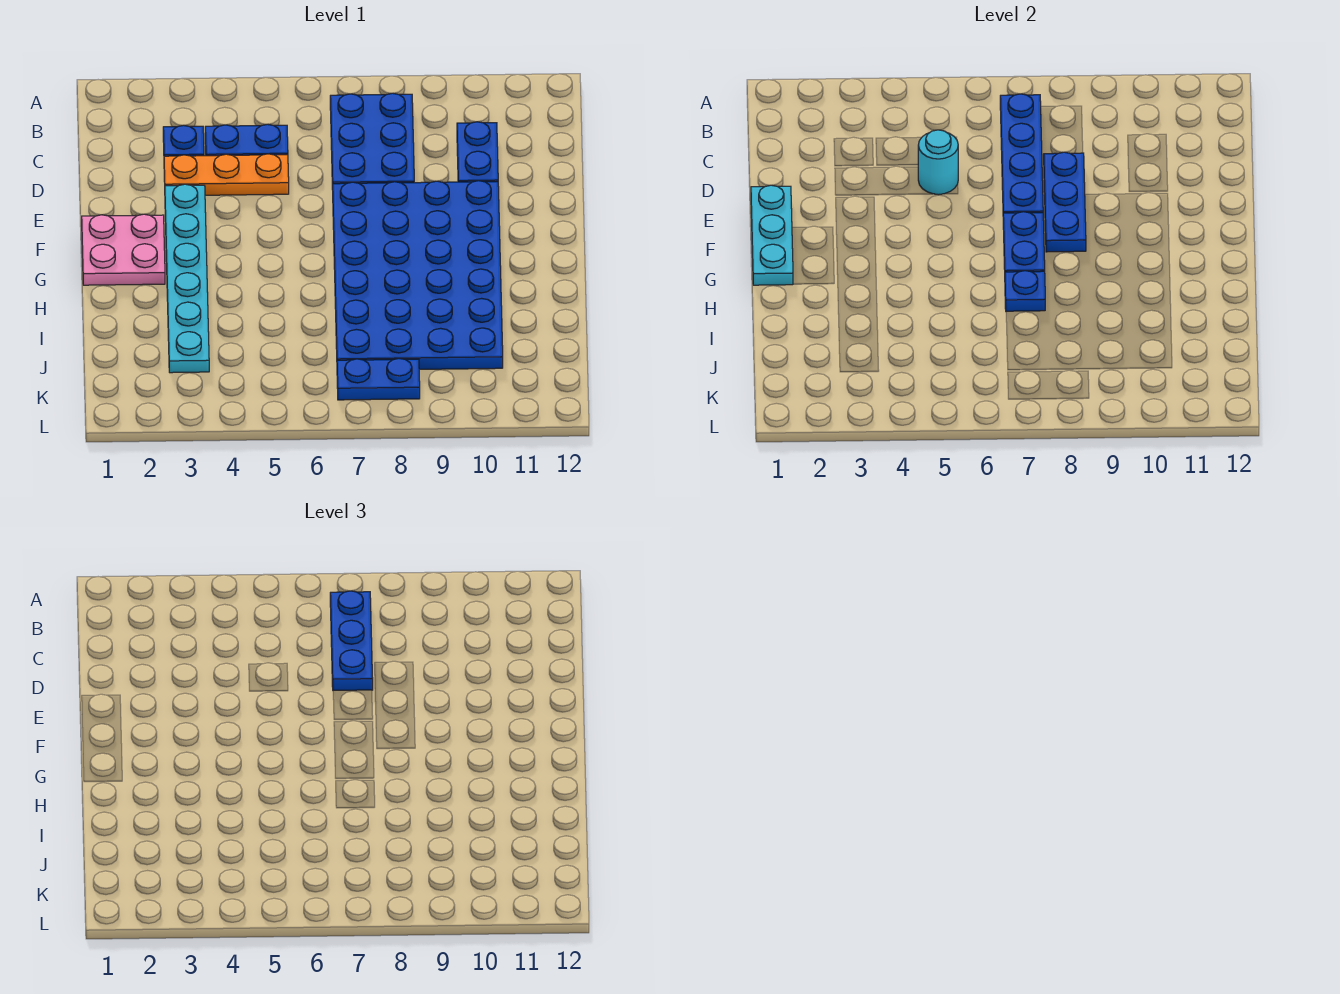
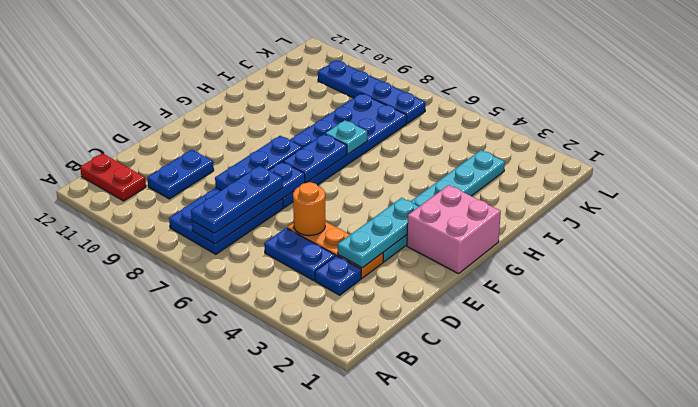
none -> red 1x2 plate [80,153,146,201]
cyan 1x1 round brick [918,130,958,195] -> orange 1x1 round brick [293,182,325,236]
cyan 1x3 plate [751,185,793,285] -> cyan 1x3 plate moved to [338,198,419,268]
blue 4x6 plate [333,181,503,369] -> blue 2x6 plate [283,93,407,208]
pink 2x2 plate [82,214,165,285] -> pink 2x2 brick [407,185,501,274]
blue 1x1 plate [1005,271,1045,311] -> cyan 1x1 plate [325,120,367,154]
blue 1x2 plate [337,358,420,400] -> blue 1x4 plate [318,60,426,123]

